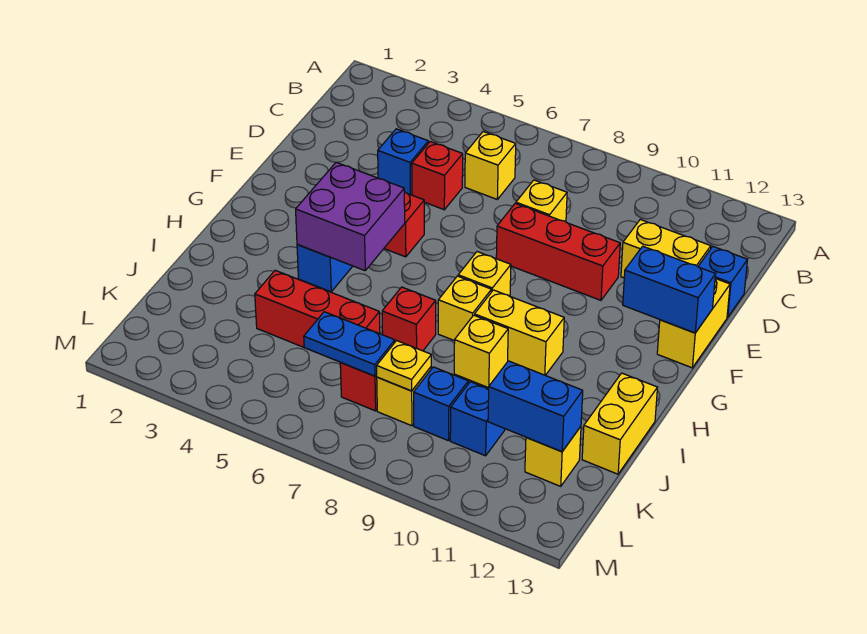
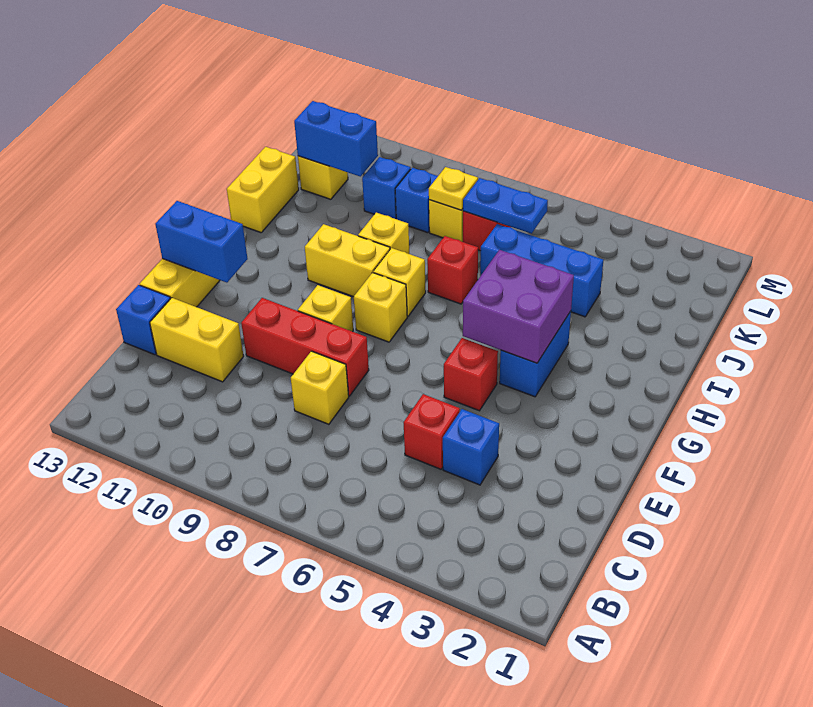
yellow 1x1 brick [465,132,516,199] -> yellow 1x1 brick moved to [298,285,353,332]
red 1x3 brick [255,270,380,347] -> blue 1x3 brick [480,224,603,317]

